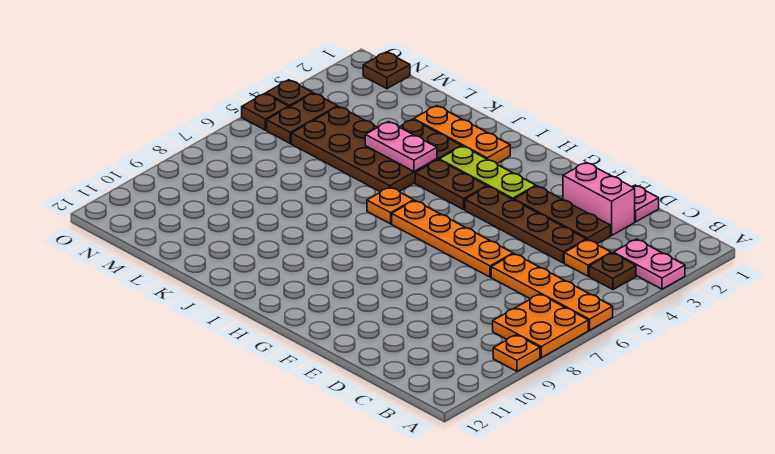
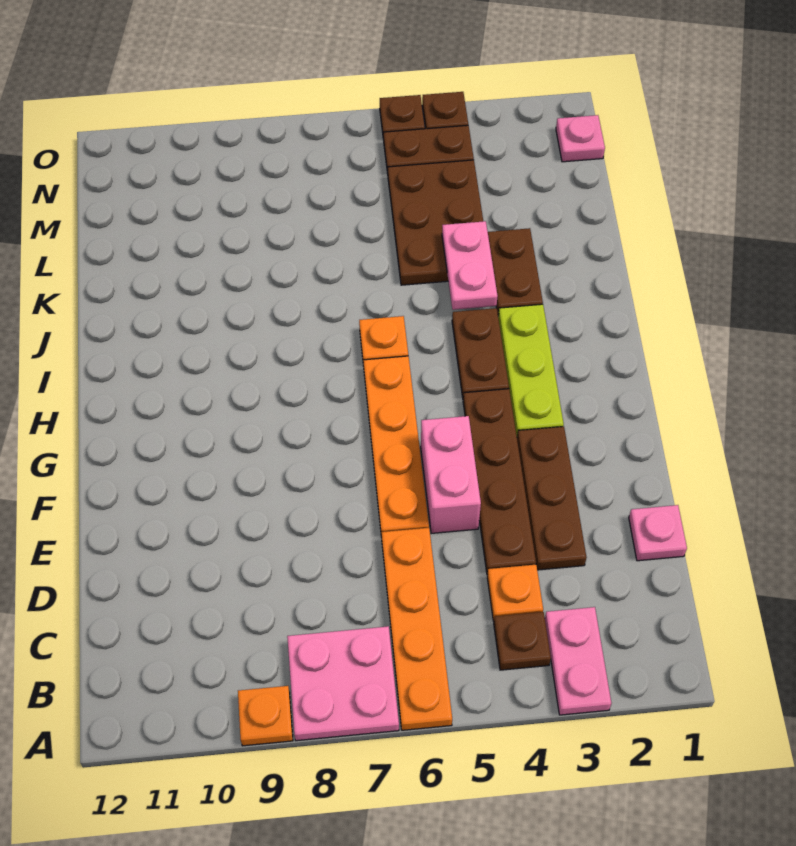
orange 2x2 plate [493,294,588,358] -> pink 2x2 plate [287,626,399,741]
pink 1x2 brick [563,163,635,236] -> pink 1x2 brick moved to [421,416,481,533]
orange 1x3 plate [414,106,510,163] -> none
brown 2x4 plate [291,106,437,192] -> brown 2x3 plate [388,160,483,285]
brown 1x1 plate [363,52,410,89] -> pink 1x1 plate [556,115,605,162]

